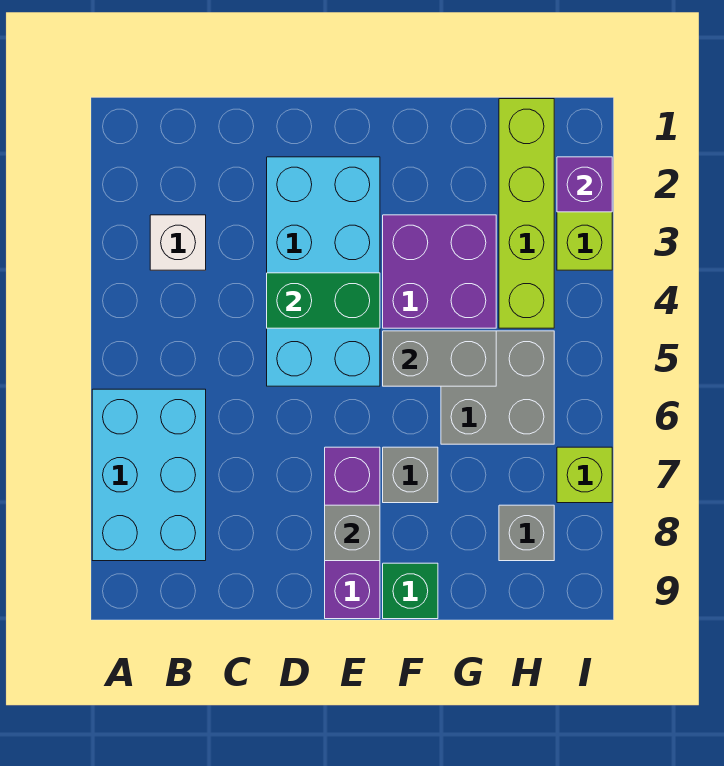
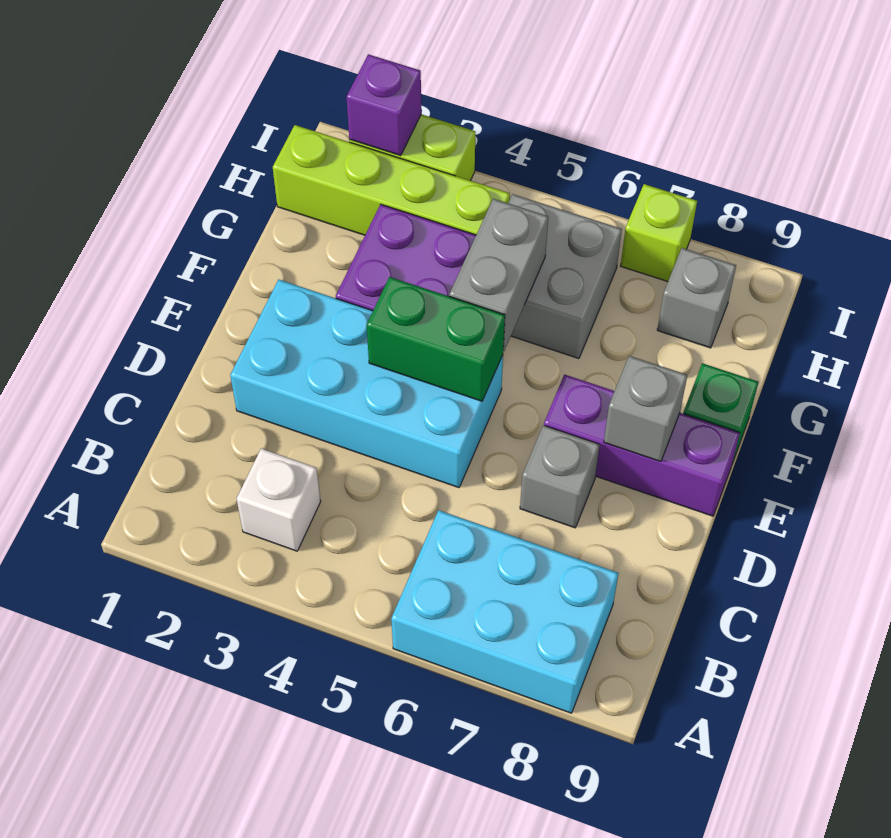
green 1x2 brick [267,273,380,328] -> green 1x2 brick turned to [367,277,505,401]
grey 1x1 brick [383,447,438,503] -> grey 1x1 brick moved to [520,425,600,528]

